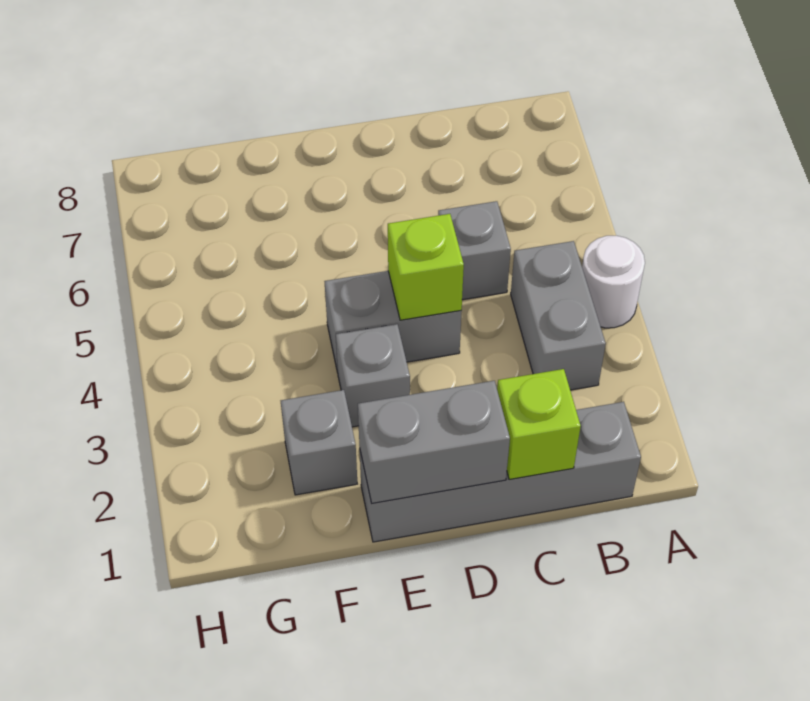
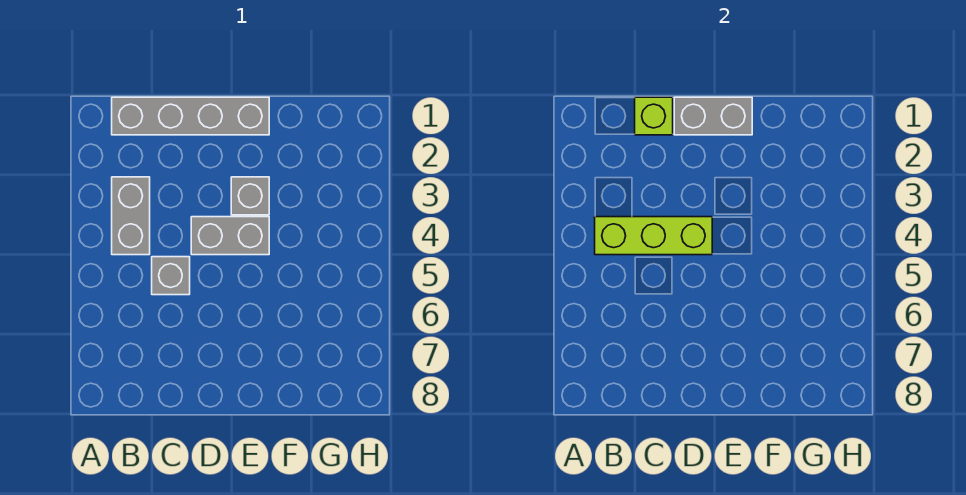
white 1x1 round brick [582,236,645,328] -> none
lime 1x1 brick [388,214,464,320] -> lime 1x3 brick [595,217,712,255]
grey 1x1 brick [281,390,357,495] -> none

